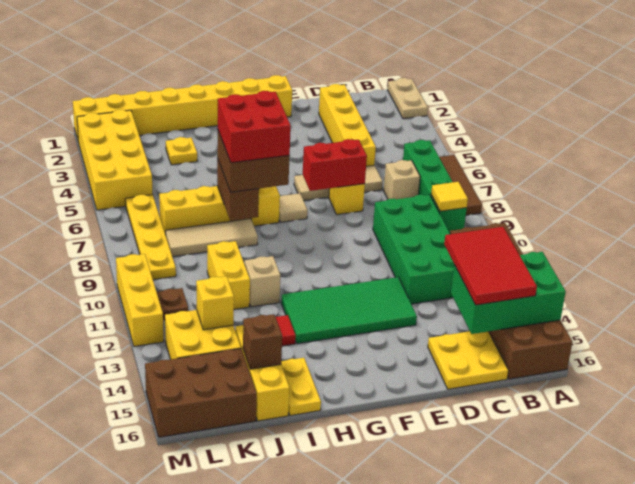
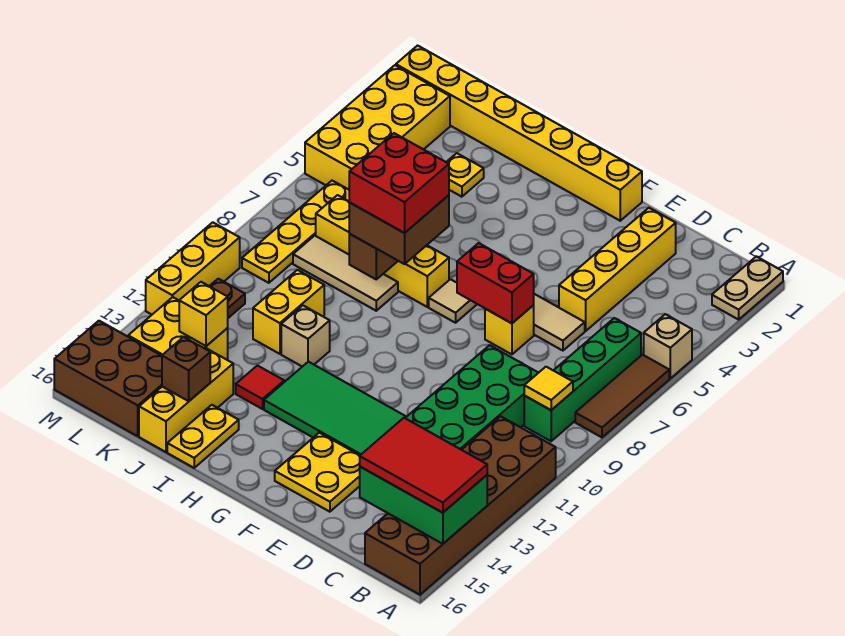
red 2x3 tile [444,227,537,305] -> red 2x3 tile turned to [360,418,487,513]
tan 1x1 brick [384,160,420,199] -> tan 1x1 brick moved to [644,314,692,378]
yellow 2x2 plate [428,331,509,389] -> yellow 2x2 plate moved to [275,433,360,512]

